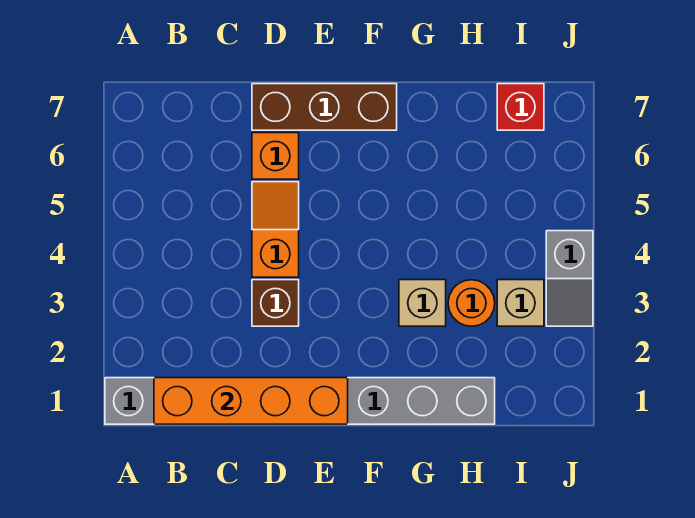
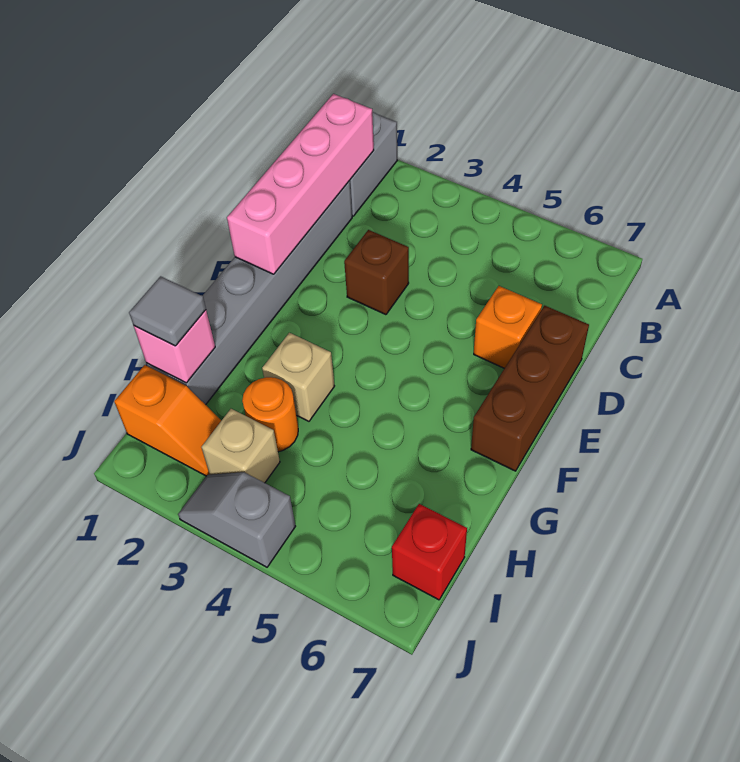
orange 1x4 brick [154,378,348,424] -> pink 1x4 brick [227,94,374,274]
orange 1x2 slope [252,182,299,277] -> orange 1x2 slope moved to [114,365,221,476]
none -> pink 1x1 brick [134,310,215,383]
none -> grey 1x1 tile [129,276,206,346]

